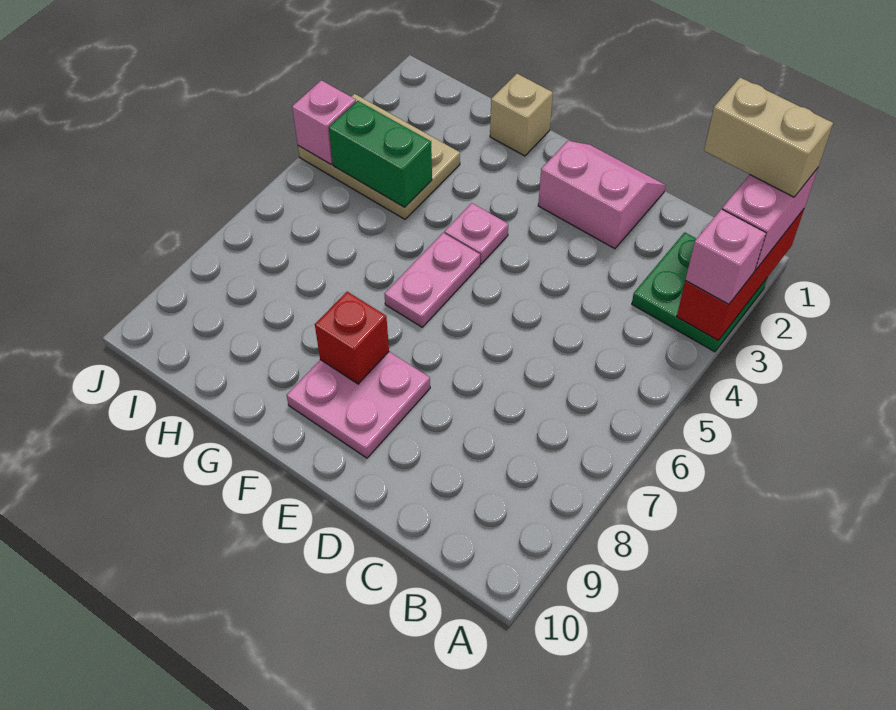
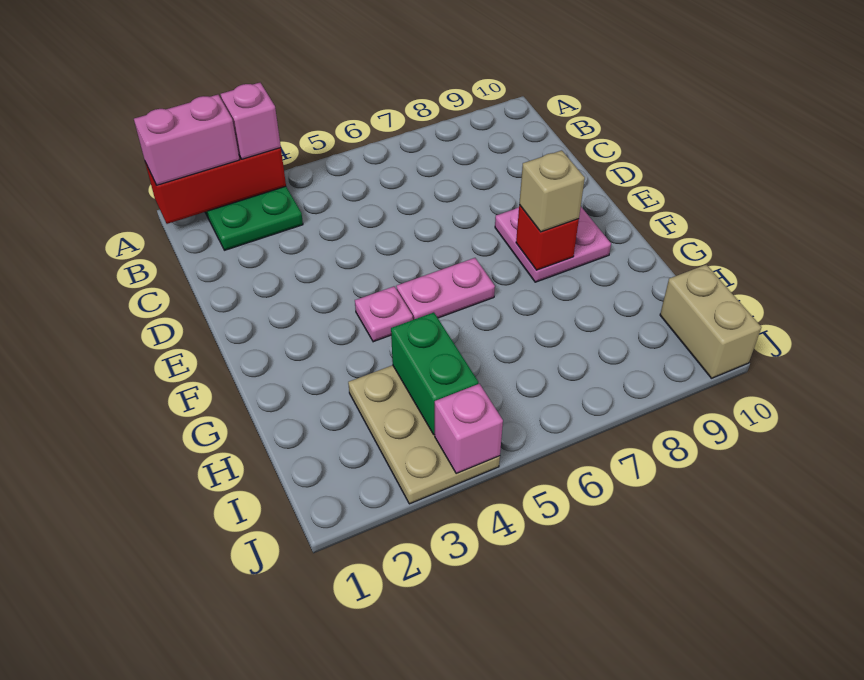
tan 1x2 brick [704,78,833,197] -> tan 1x2 brick moved to [660,265,761,378]
pink 2x2 slope [538,141,666,249] -> none
tan 1x1 brick [490,74,553,156] -> tan 1x1 brick moved to [519,150,585,232]

